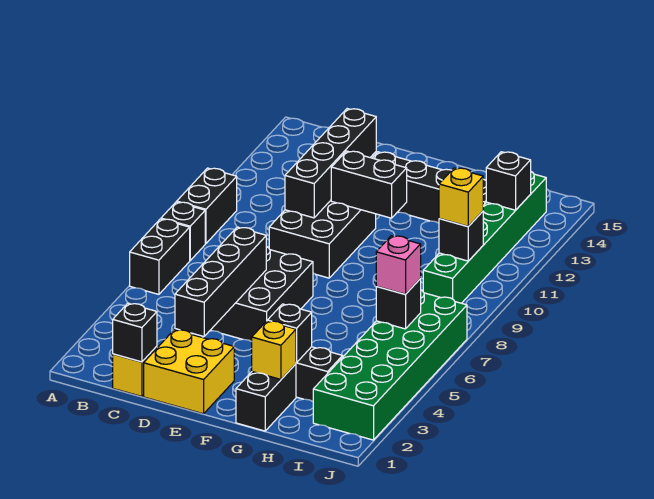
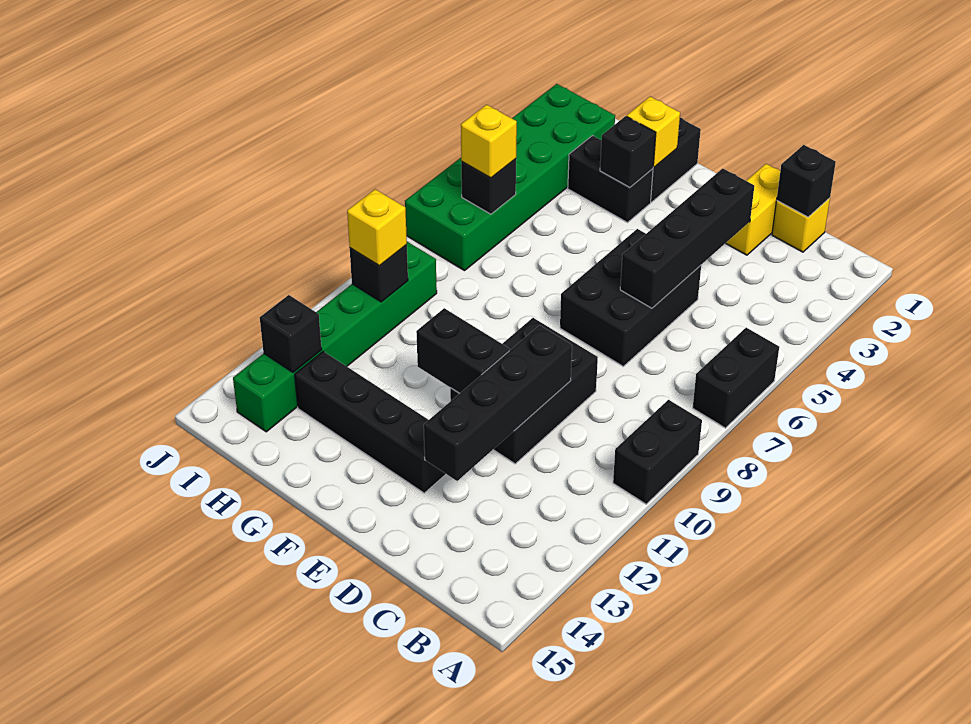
black 1x1 brick [161,202,205,260] -> none
yellow 2x2 brick [144,330,234,414] -> yellow 1x2 brick [726,164,780,255]
pink 1x1 brick [376,236,421,294] -> yellow 1x1 brick [461,105,517,178]

